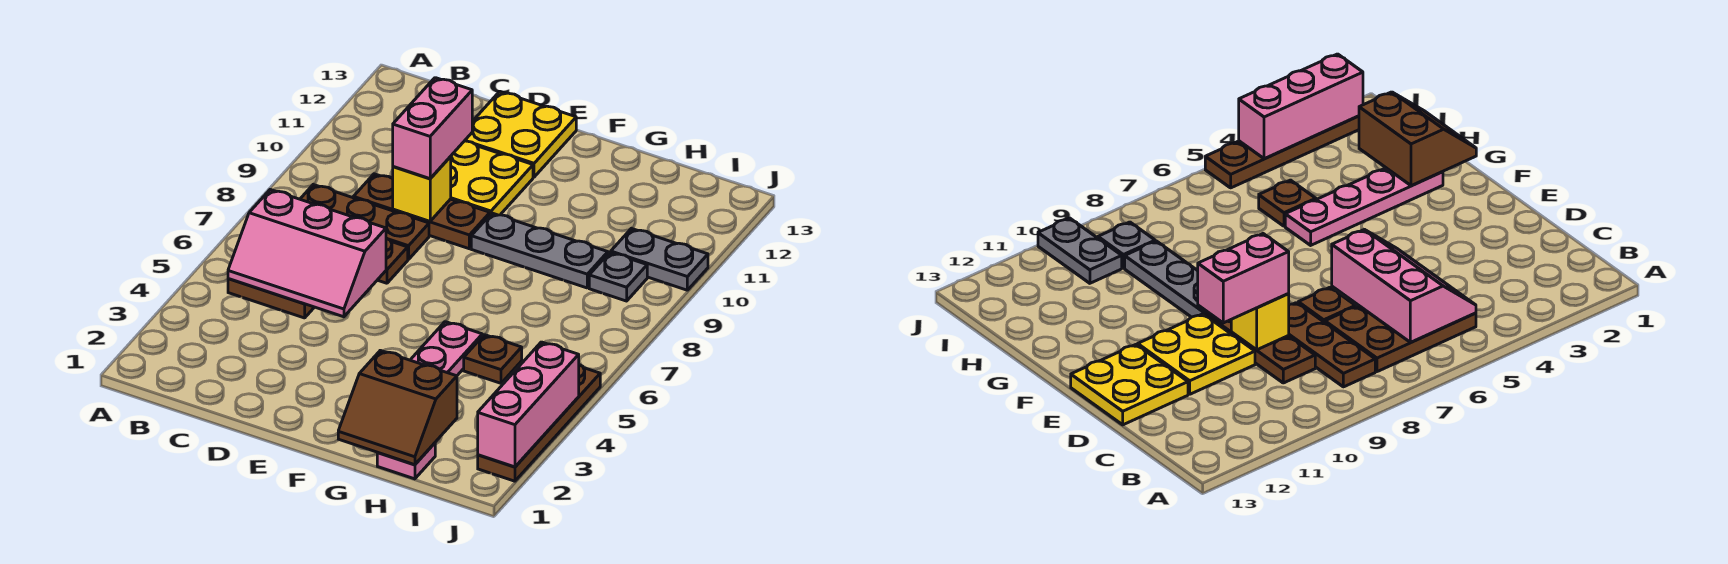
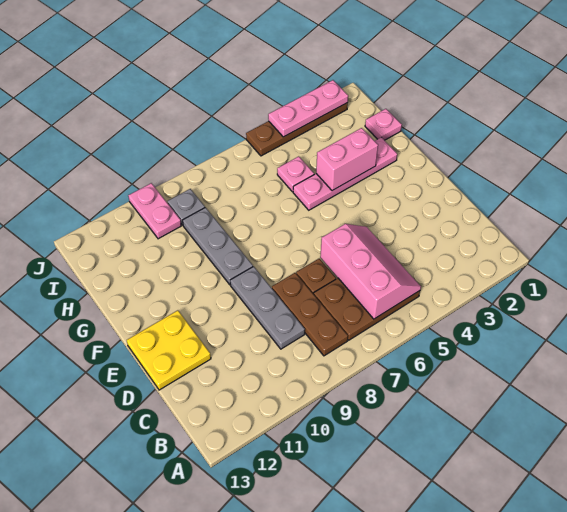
brown 1x3 plate [353,174,490,249] -> grey 1x3 plate [230,266,305,349]
yellow 1x1 brick [392,157,451,221] -> none
pink 1x2 brick [393,78,472,179] -> pink 1x2 brick moved to [316,128,378,191]
yellow 2x2 plate [450,141,533,215] -> none
brown 2x2 slope [338,350,457,465] -> none
brown 1x1 plate [464,335,522,383] -> pink 1x1 plate [277,156,314,192]
grey 1x2 plate [611,228,708,290] -> pink 1x2 plate [128,183,181,239]
pink 1x3 brick [478,342,579,467] -> pink 1x3 plate [268,80,348,137]

